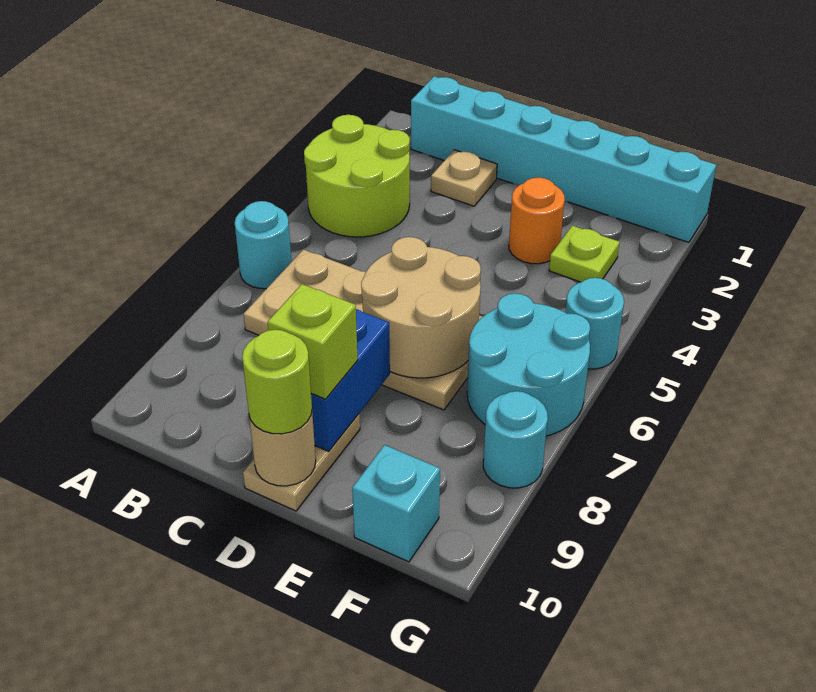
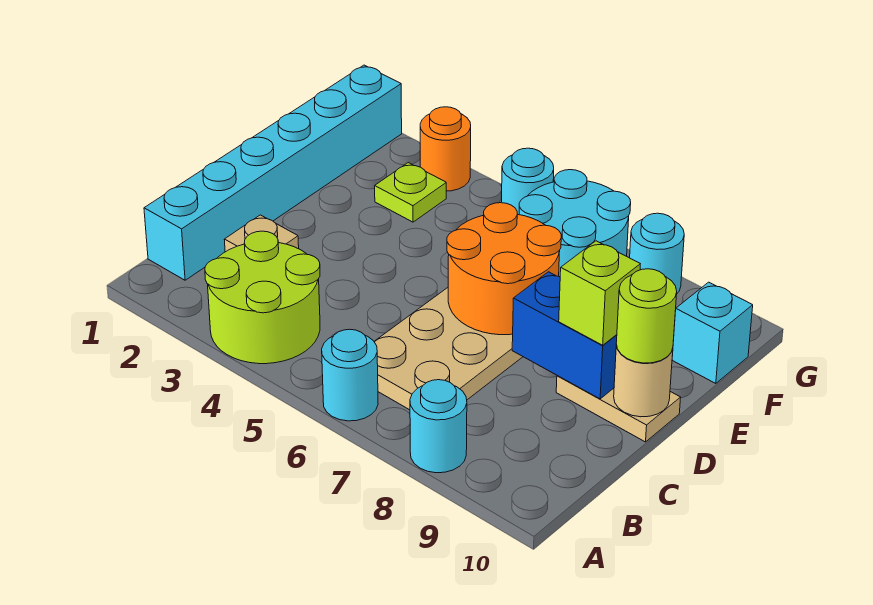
none -> cyan 1x1 round brick [410,380,467,473]
tan 2x2 round brick [361,237,481,378] -> orange 2x2 round brick [447,203,561,335]
orange 1x1 round brick [509,177,565,264] -> orange 1x1 round brick moved to [420,107,471,191]

